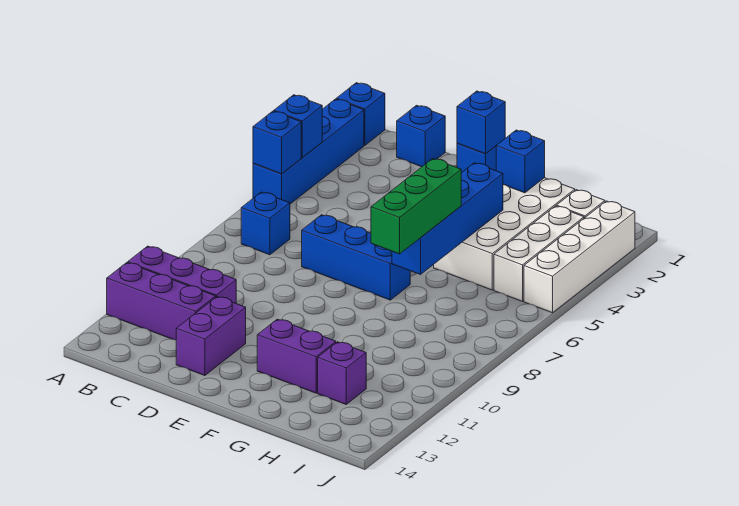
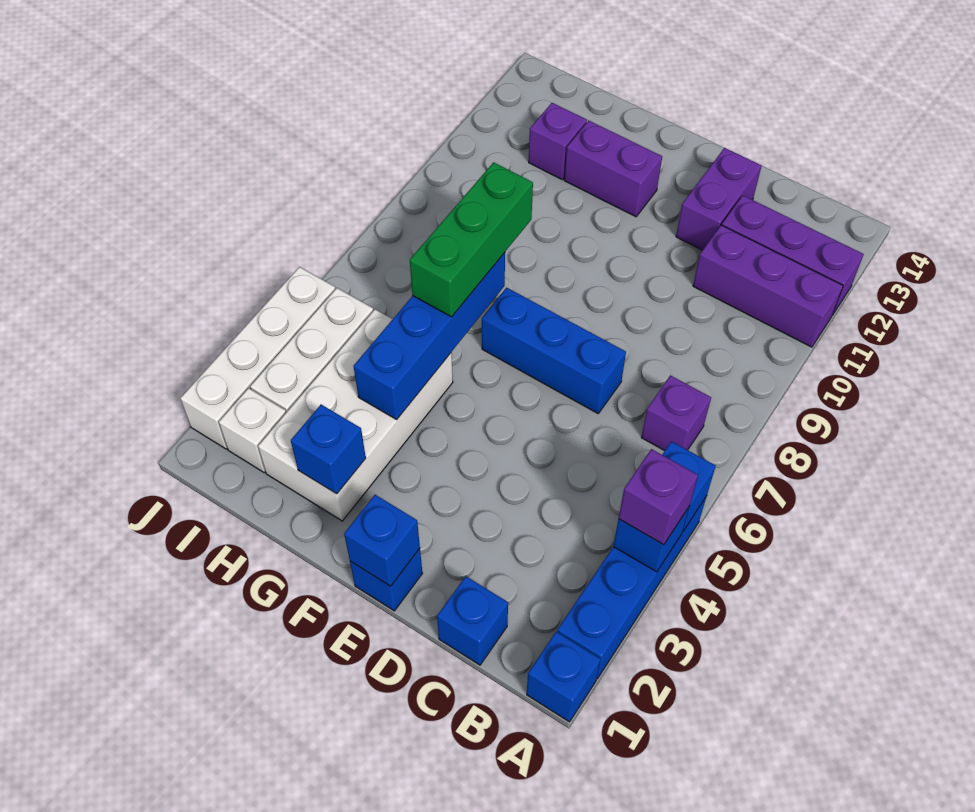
none -> purple 1x1 brick [619,449,698,545]
blue 1x1 brick [241,192,290,255] -> purple 1x1 brick [641,376,711,451]

